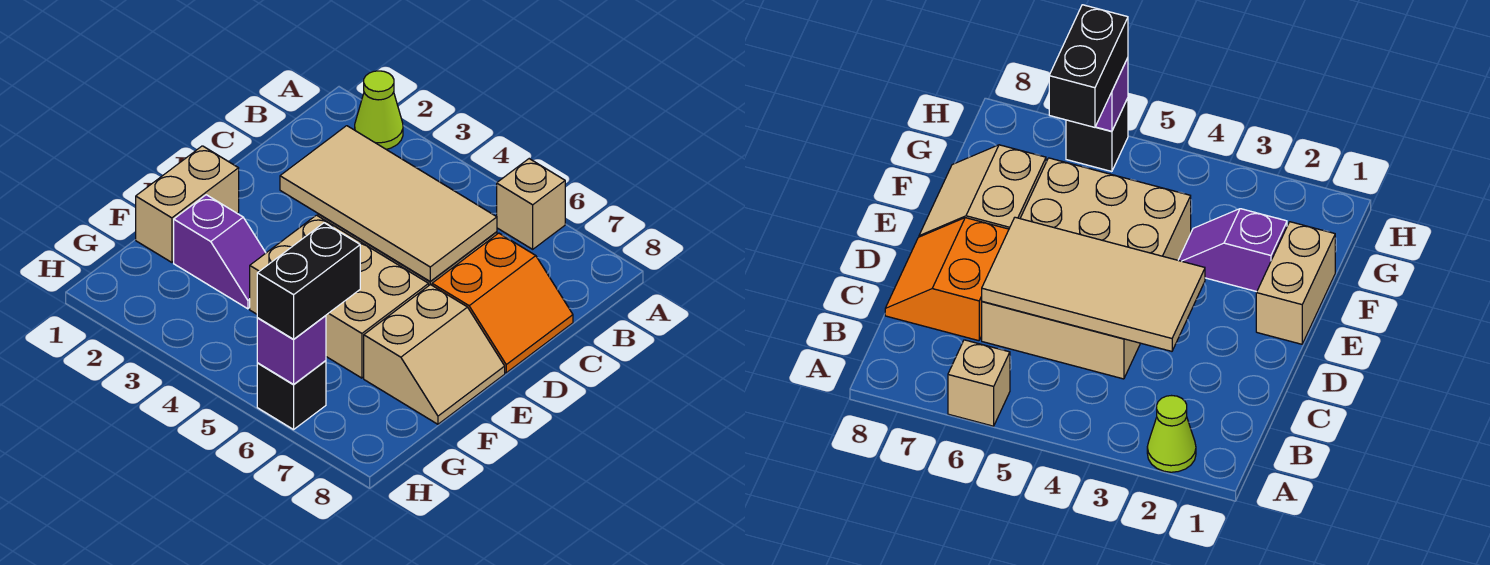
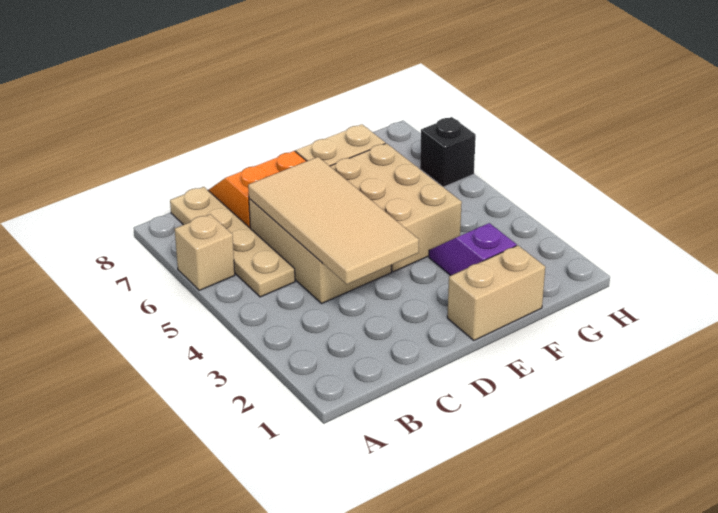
lime 1x1 cone [355,71,403,149] -> none
none -> tan 1x4 plate [170,187,295,297]
black 1x2 brick [257,223,360,339] -> none
purple 1x1 brick [257,316,326,385] -> none

